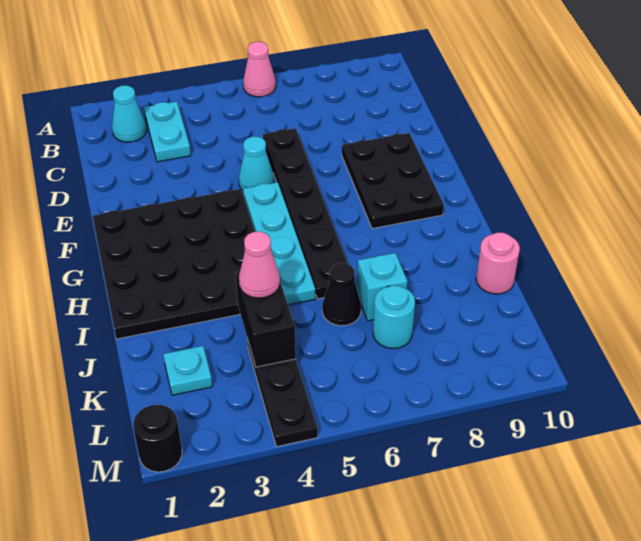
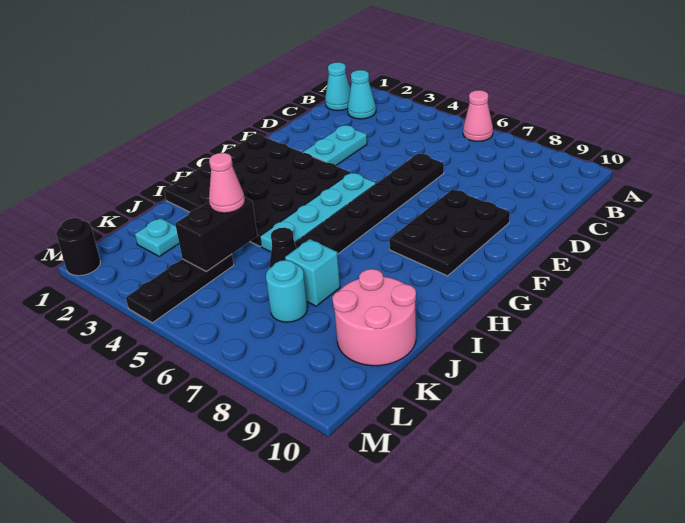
cyan 1x2 plate [144,102,191,162] -> cyan 1x2 plate moved to [303,125,367,165]
cyan 1x1 cone [239,137,274,190] -> cyan 1x1 cone moved to [325,62,350,111]
pink 1x1 round brick [476,233,520,294] -> pink 2x2 round brick [332,269,416,366]

